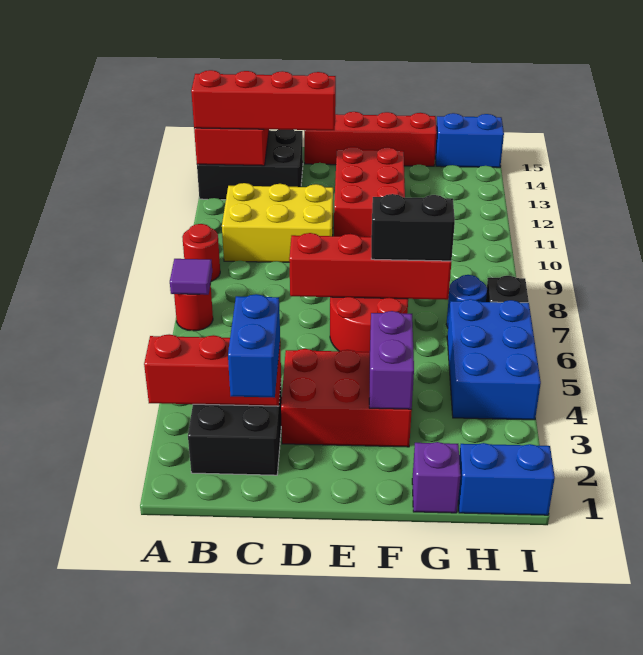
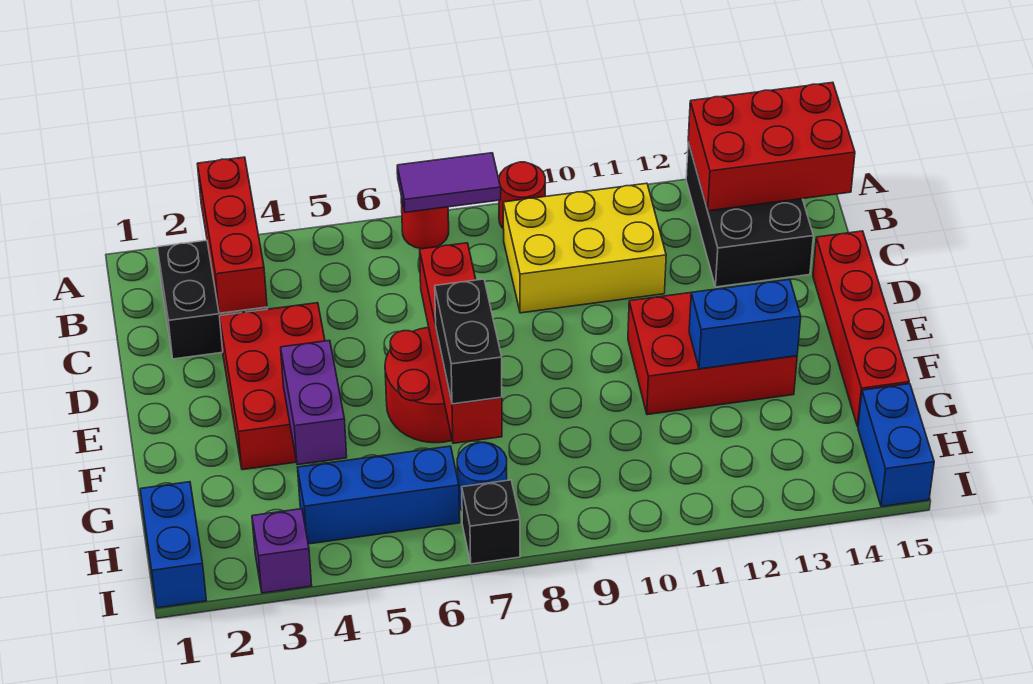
purple 1x1 tile [170,259,212,295] -> purple 1x2 tile [397,153,501,212]
red 1x4 brick [191,70,336,130] -> none
yellow 2x3 brick [222,183,333,262] -> yellow 2x3 brick turned to [503,183,666,313]
blue 1x2 brick [228,294,280,398] -> blue 1x2 brick moved to [689,279,801,369]
purple 1x2 brick [369,311,414,409] -> purple 1x2 brick turned to [281,340,347,465]
purple 1x1 brick [412,442,461,513] -> purple 1x1 brick moved to [252,509,312,593]
blue 2x3 brick [447,299,541,420] -> blue 1x3 brick [297,446,460,544]

